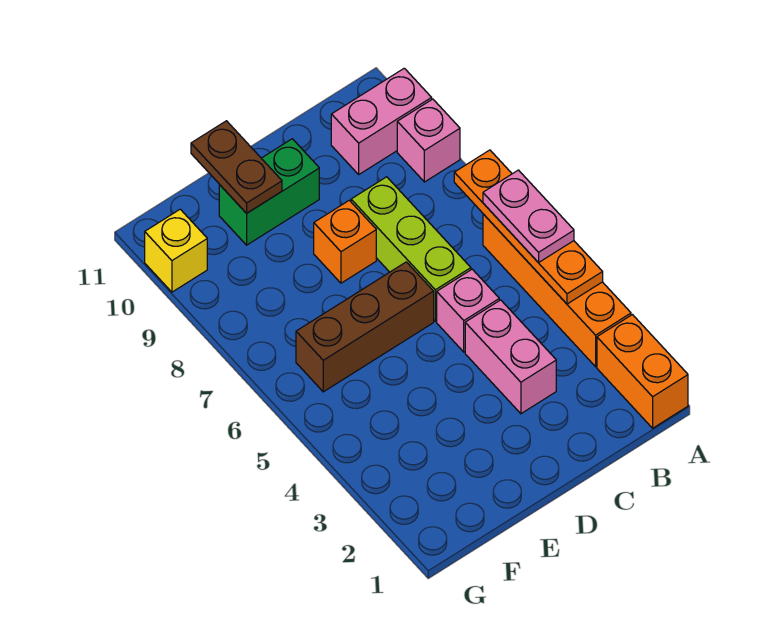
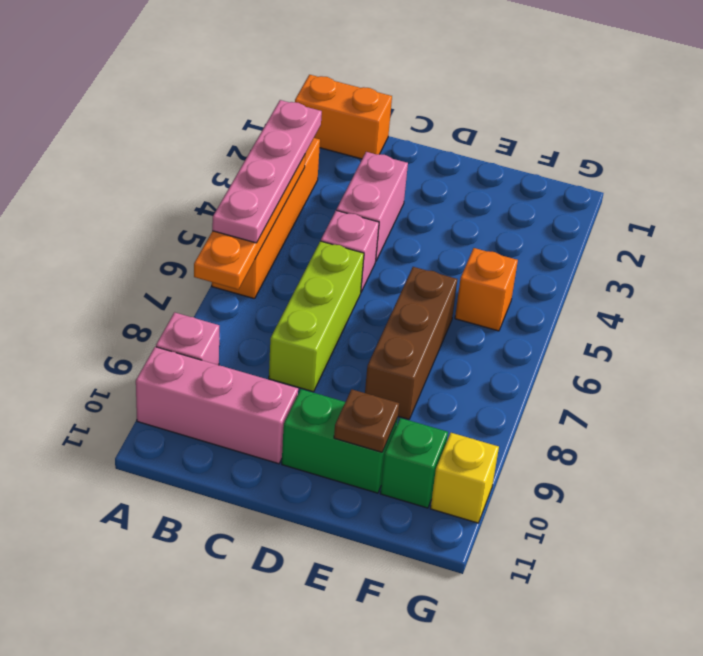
orange 1x2 brick [597,315,688,428] -> orange 1x2 brick turned to [295,75,392,159]
pink 1x2 plate [483,170,574,263] -> pink 1x4 plate [212,100,322,243]
pink 1x2 brick [331,68,432,174] -> pink 1x3 brick [136,347,298,464]
brown 1x3 brick [296,262,434,392] -> brown 1x3 brick turned to [365,267,457,419]
orange 1x1 brick [314,200,376,283] -> orange 1x1 brick moved to [455,248,518,331]
brown 1x2 plate [191,121,282,213] -> brown 1x1 plate [334,389,399,452]
none -> green 1x1 brick [380,418,448,508]

